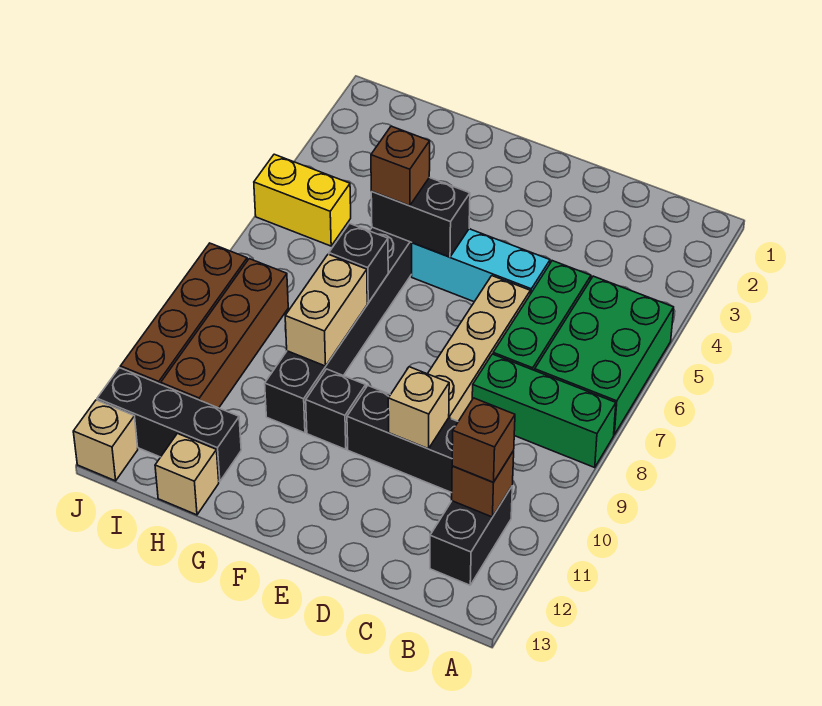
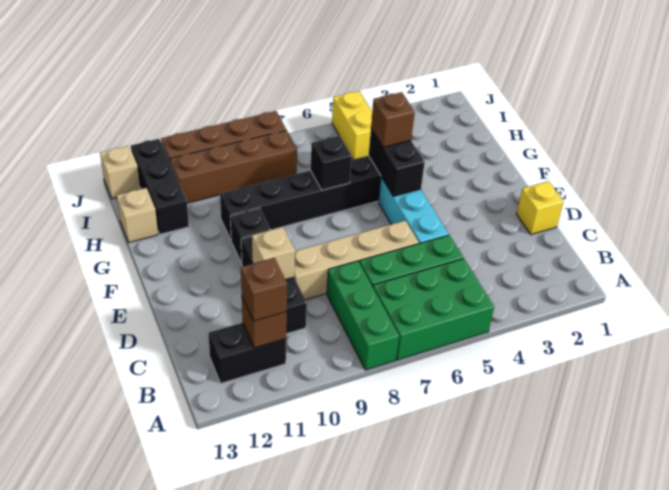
none -> yellow 1x1 brick [517,181,564,234]
tan 1x2 brick [285,254,367,366] -> none

